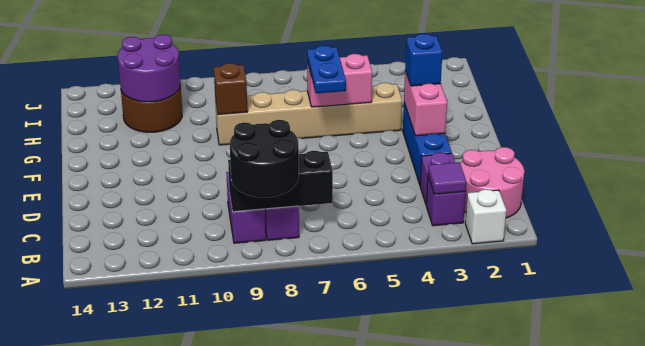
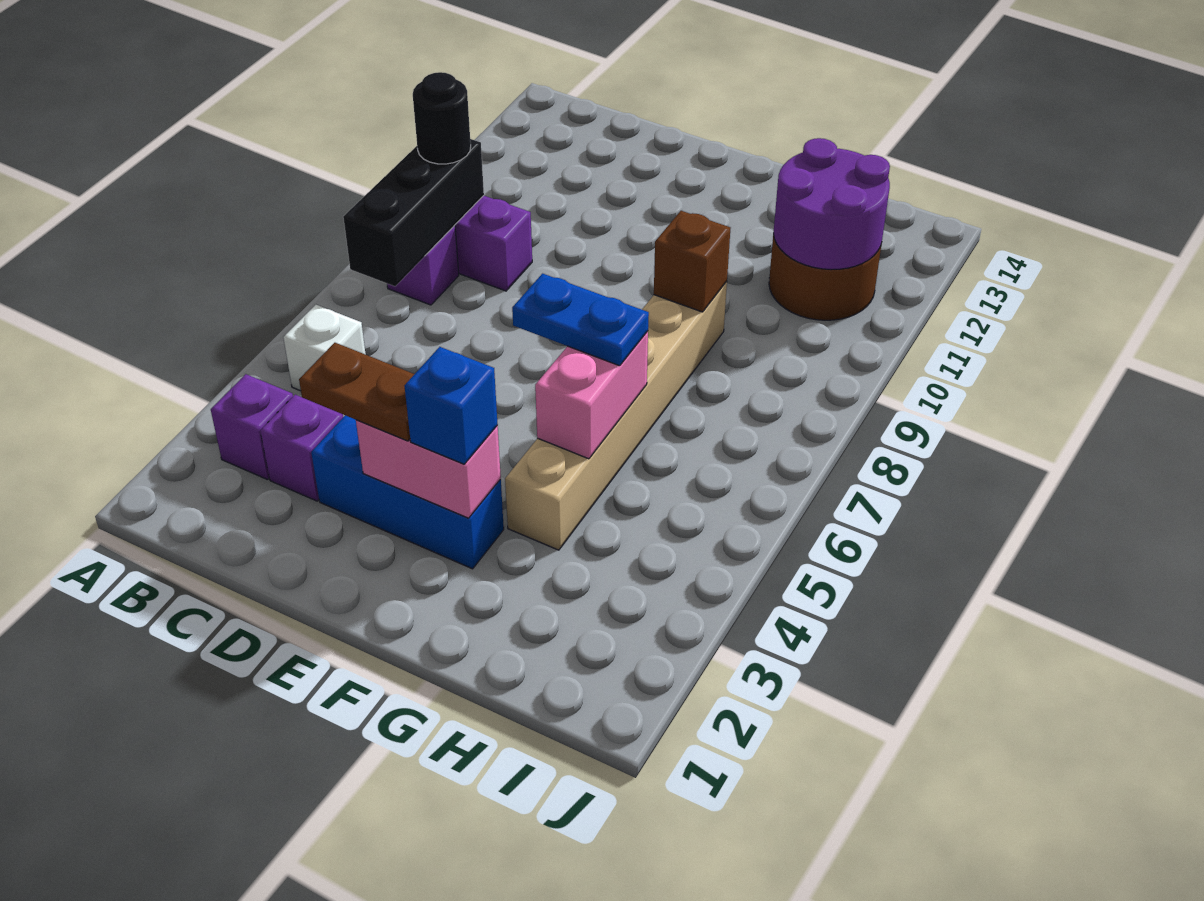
white 1x1 brick [465,189,506,244] -> white 1x1 brick moved to [283,305,366,391]
black 2x2 round brick [230,120,299,198] -> black 1x1 round brick [413,72,471,164]
pink 2x2 round brick [461,147,524,218] -> none
purple 1x1 tile [428,162,466,194] -> none
none -> brown 1x2 plate [299,343,414,441]

